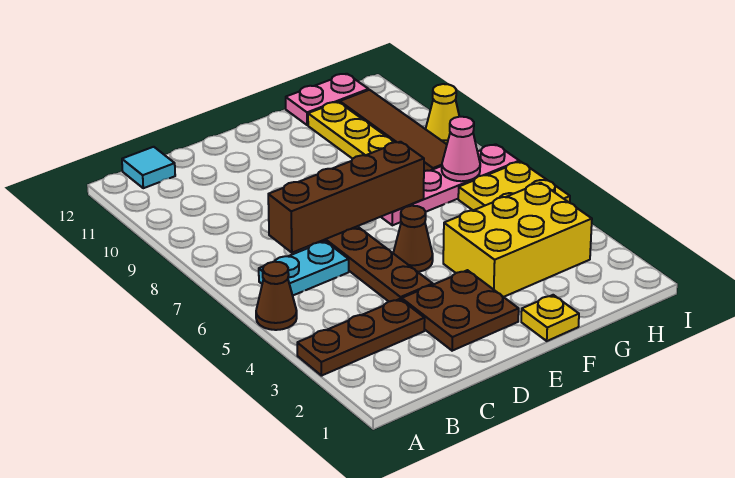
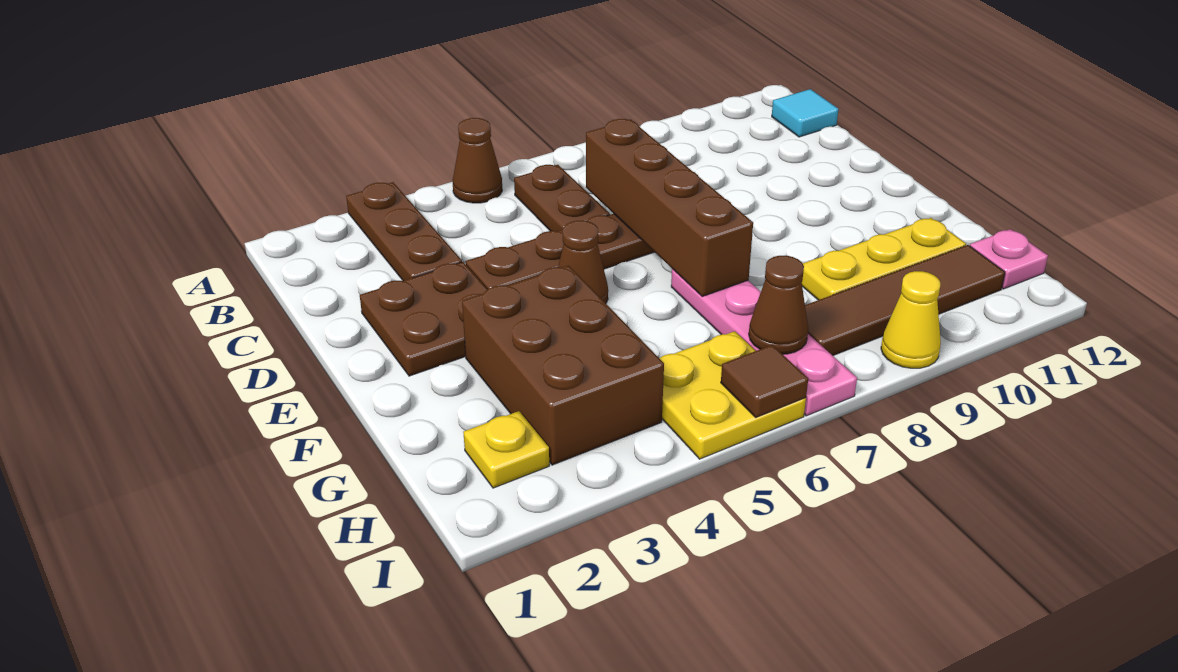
cyan 1x2 plate [259,241,349,296] -> brown 1x2 plate [514,165,610,231]
yellow 1x1 plate [521,295,579,341] -> yellow 1x1 plate moved to [463,411,549,488]
yellow 2x3 brick [443,183,592,297] -> brown 2x3 brick [462,265,664,465]
pink 1x2 plate [286,74,369,125] -> pink 1x1 plate [970,229,1048,289]
pink 1x1 cone [442,117,480,181] -> brown 1x1 cone [749,256,808,354]
none -> brown 1x1 tile [721,345,808,417]

